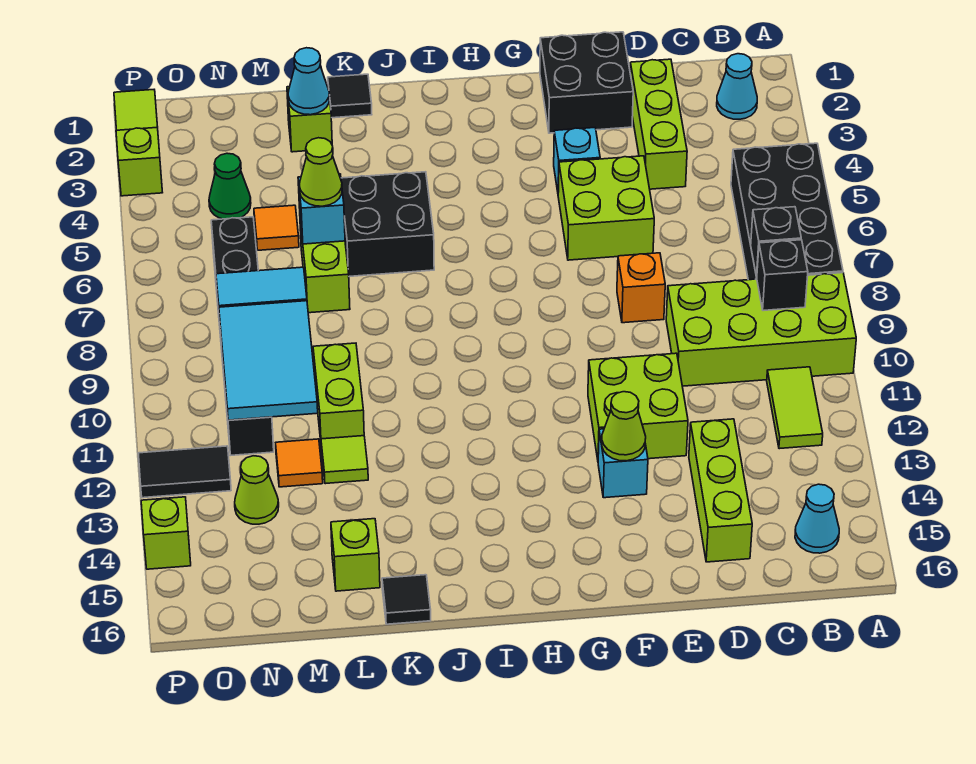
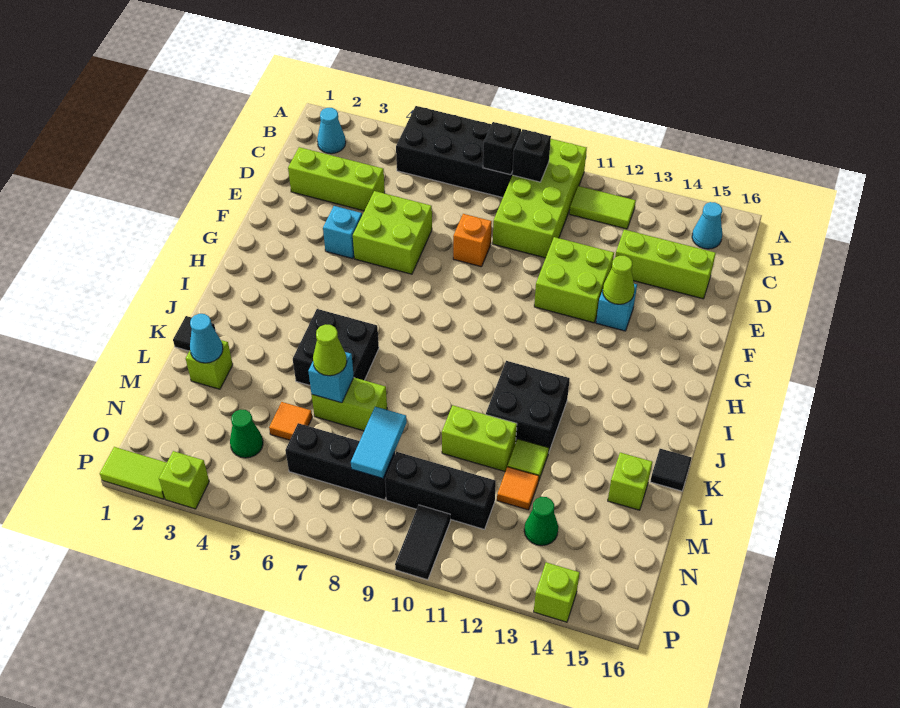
black 2x2 brick [540,32,633,133] -> black 2x2 brick moved to [486,361,570,453]
cyan 2x3 tile [219,301,318,420] -> none
lime 1x1 cone [235,456,279,524] -> green 1x1 cone [524,497,558,546]
black 1x2 tile [138,446,231,498] -> black 1x2 tile moved to [395,505,450,580]

